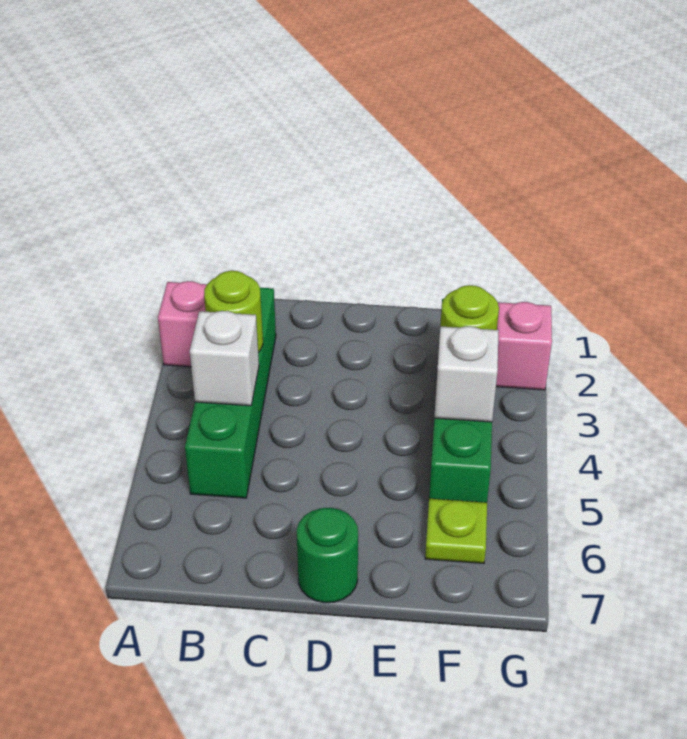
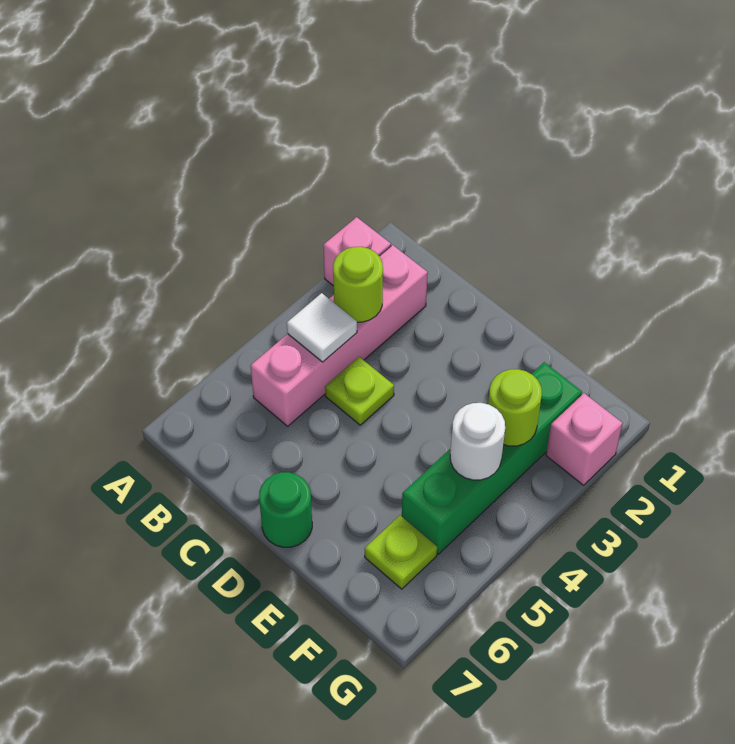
green 1x4 brick [185,288,276,498] -> pink 1x4 brick [251,245,428,426]
white 1x1 brick [190,311,259,406] -> white 1x1 tile [287,293,357,362]
none -> lime 1x1 plate [325,357,394,425]
white 1x1 brick [434,326,499,422] -> white 1x1 round brick [450,403,505,480]

